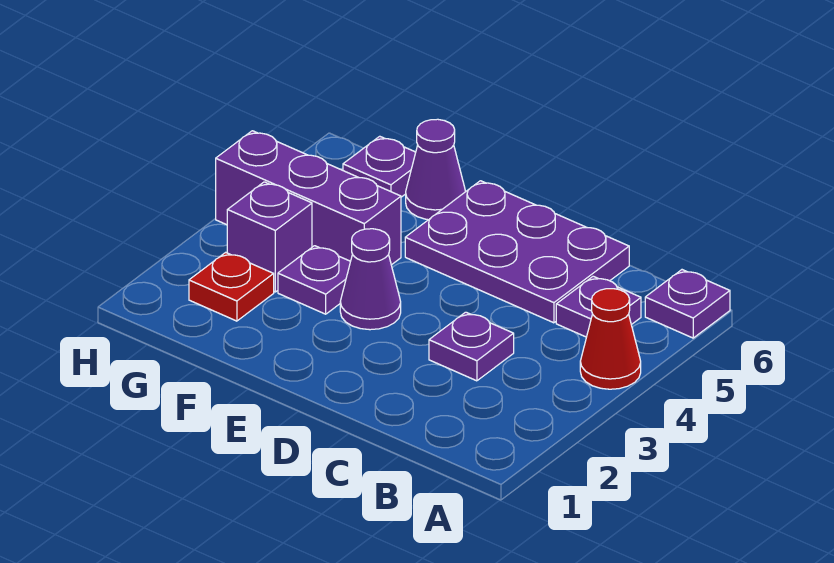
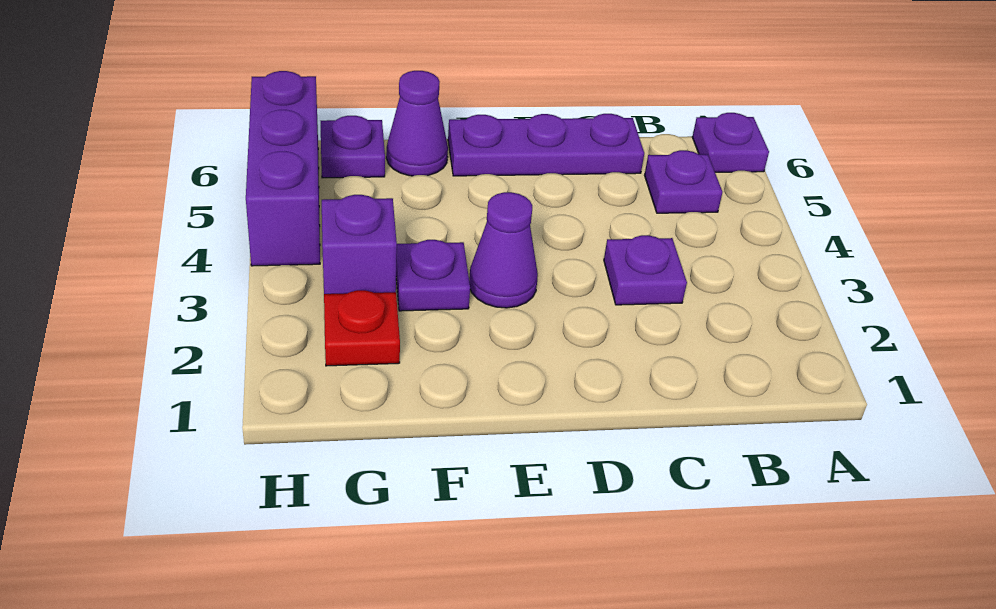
red 1x1 cone [580,289,641,389] -> none
purple 2x3 plate [405,181,629,323] -> purple 1x3 plate [448,114,644,176]
purple 1x3 brick [216,131,401,265] -> purple 1x3 brick turned to [246,71,320,266]

